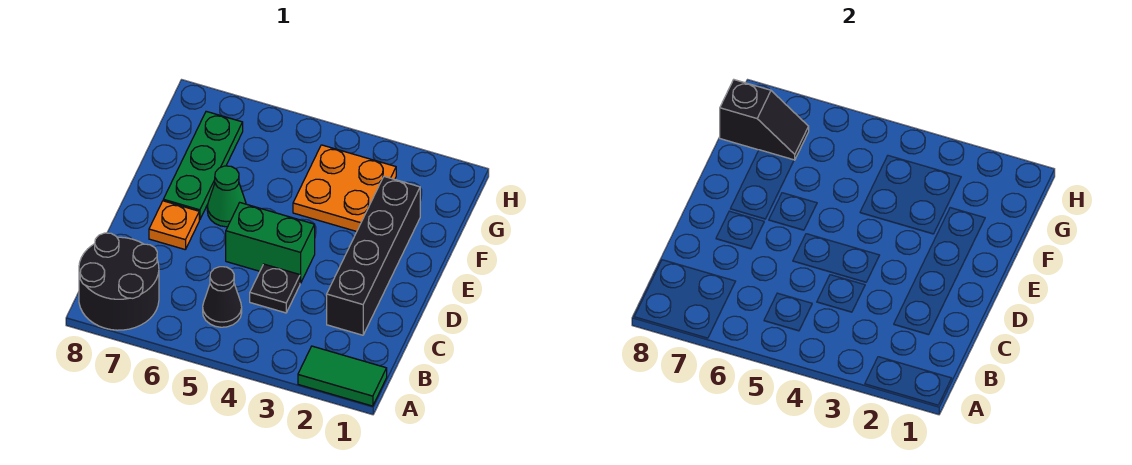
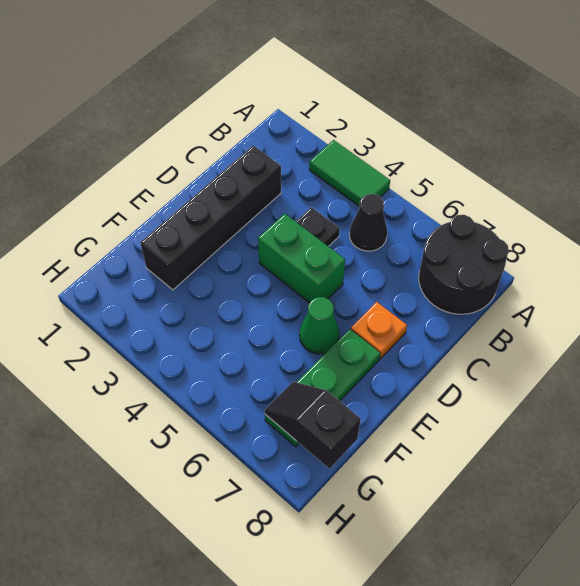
green 1x2 tile [298,346,387,406] -> green 1x2 tile moved to [309,140,390,206]
orange 2x2 plate [293,145,396,232] -> none

